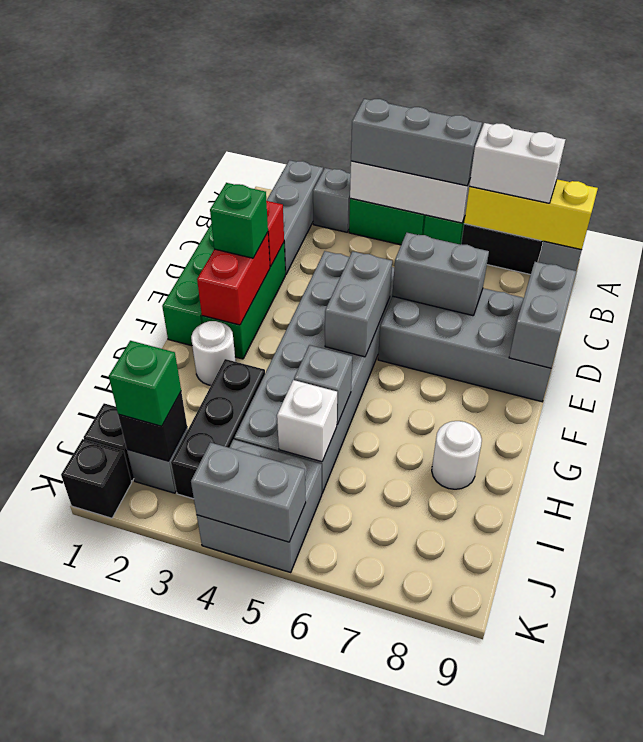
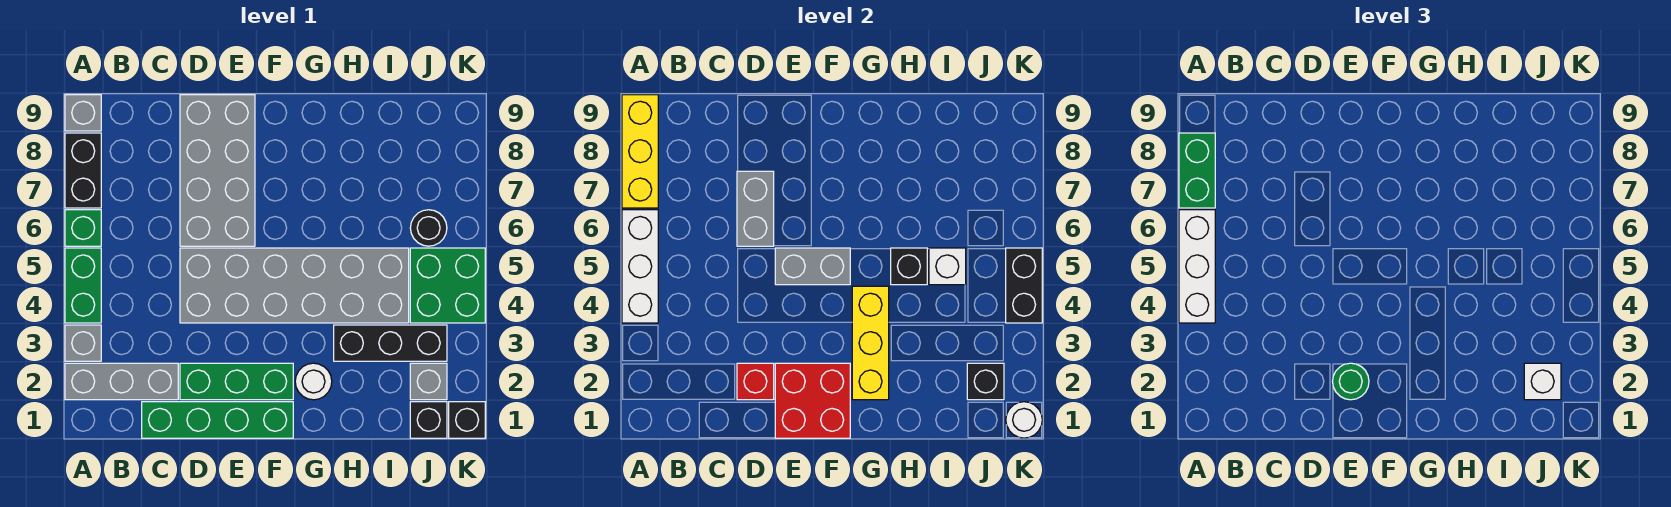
grey 1x3 brick [351,99,482,186] -> white 1x3 brick [1179,210,1215,323]
white 1x2 brick [469,123,566,203] -> green 1x2 brick [1179,133,1215,208]
grey 1x2 brick [509,262,577,368] -> none
red 1x2 brick [197,232,270,325] -> red 2x2 brick [775,363,850,438]
green 1x1 brick [210,183,268,258] -> green 1x1 round brick [1333,363,1369,400]
none -> yellow 1x3 brick [852,286,889,400]
grey 1x1 brick [294,345,352,425] -> black 1x1 brick [891,248,927,285]
white 1x1 round brick [432,421,482,489] -> white 1x1 round brick moved to [1006,402,1042,438]
green 1x1 brick [109,341,181,426] -> white 1x1 brick [1524,363,1561,400]
grey 2x2 brick [197,440,322,572] -> green 2x2 brick [410,248,485,323]
none -> black 1x1 round brick [410,210,447,246]
grey 1x2 brick [191,443,306,542] -> black 1x2 brick [1006,248,1042,323]

